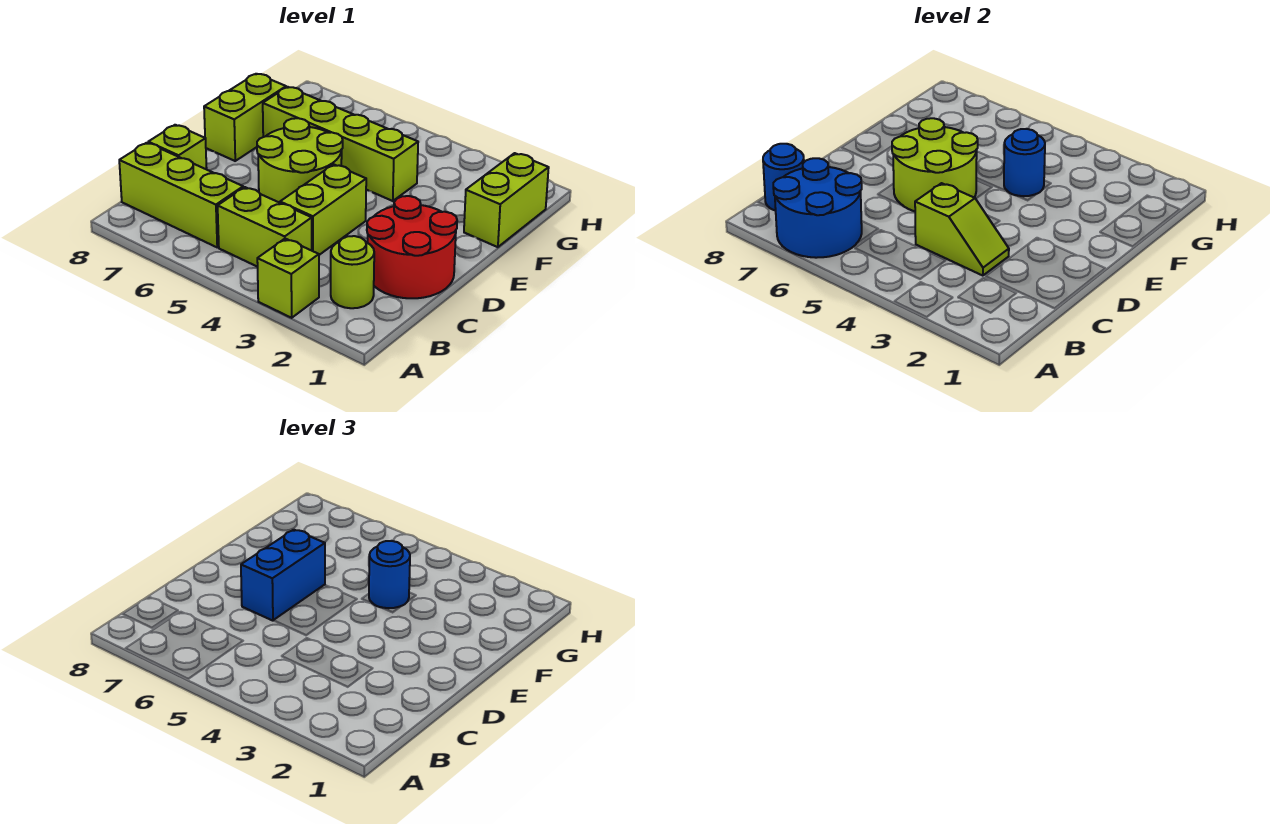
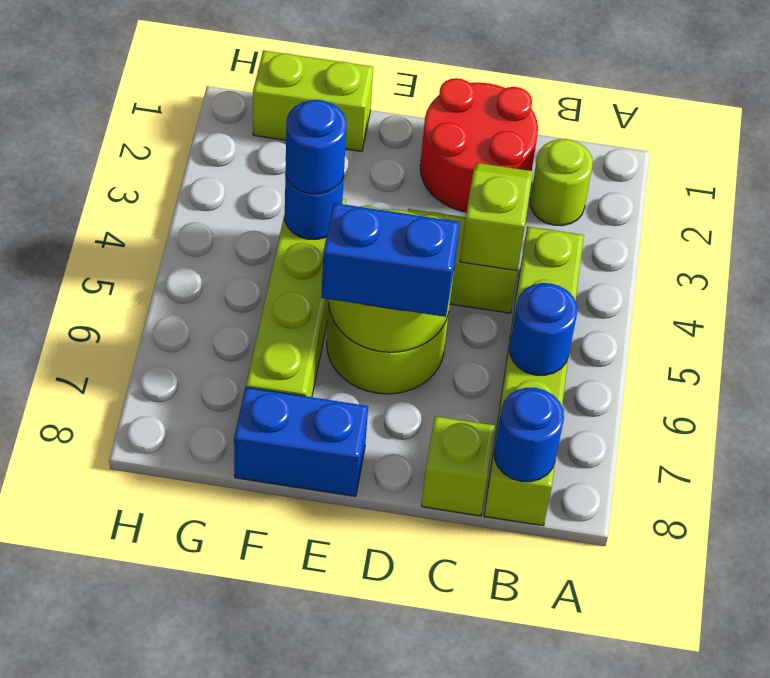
lime 1x1 brick [257,239,319,318] -> none
blue 2x2 round brick [773,158,862,258] -> blue 1x1 round brick [510,283,577,375]
lime 1x2 brick [204,74,286,161] -> blue 1x2 brick [234,387,368,497]

